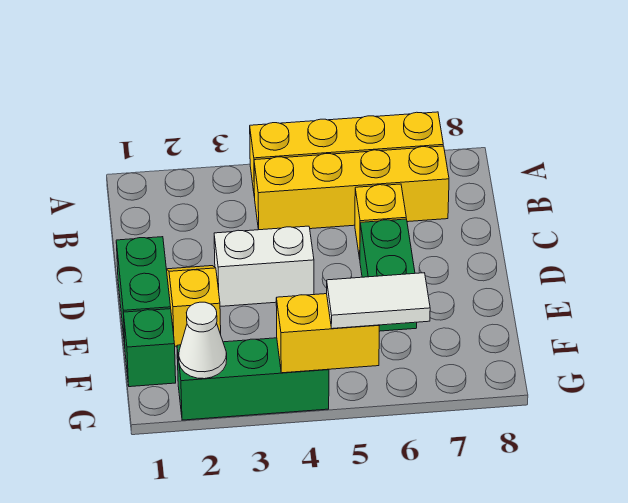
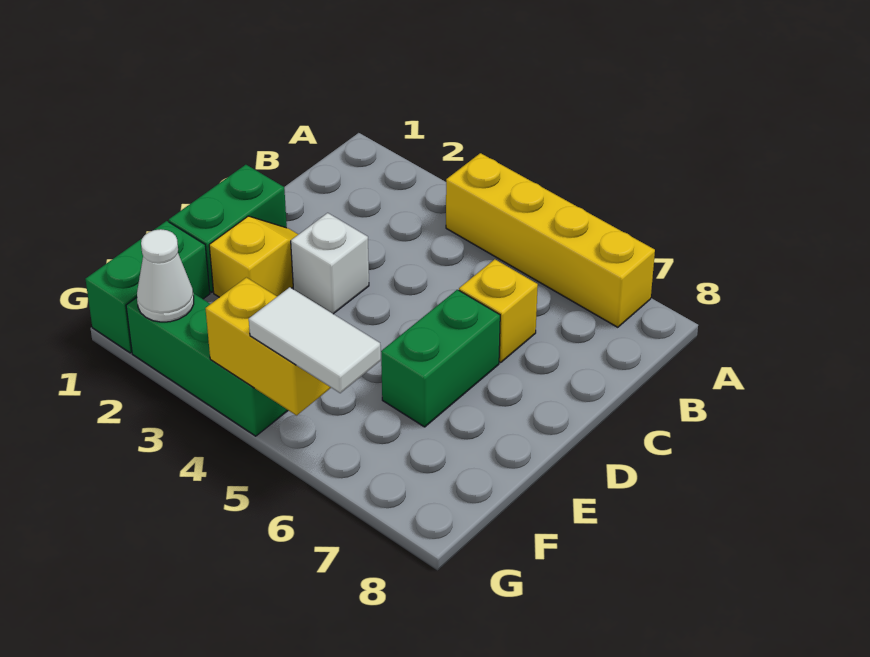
yellow 1x4 brick [254,146,449,230] -> none
white 1x2 brick [214,226,314,306] -> white 1x1 brick [291,213,369,314]
green 1x1 brick [124,309,176,387] -> green 1x2 brick [85,221,210,353]

